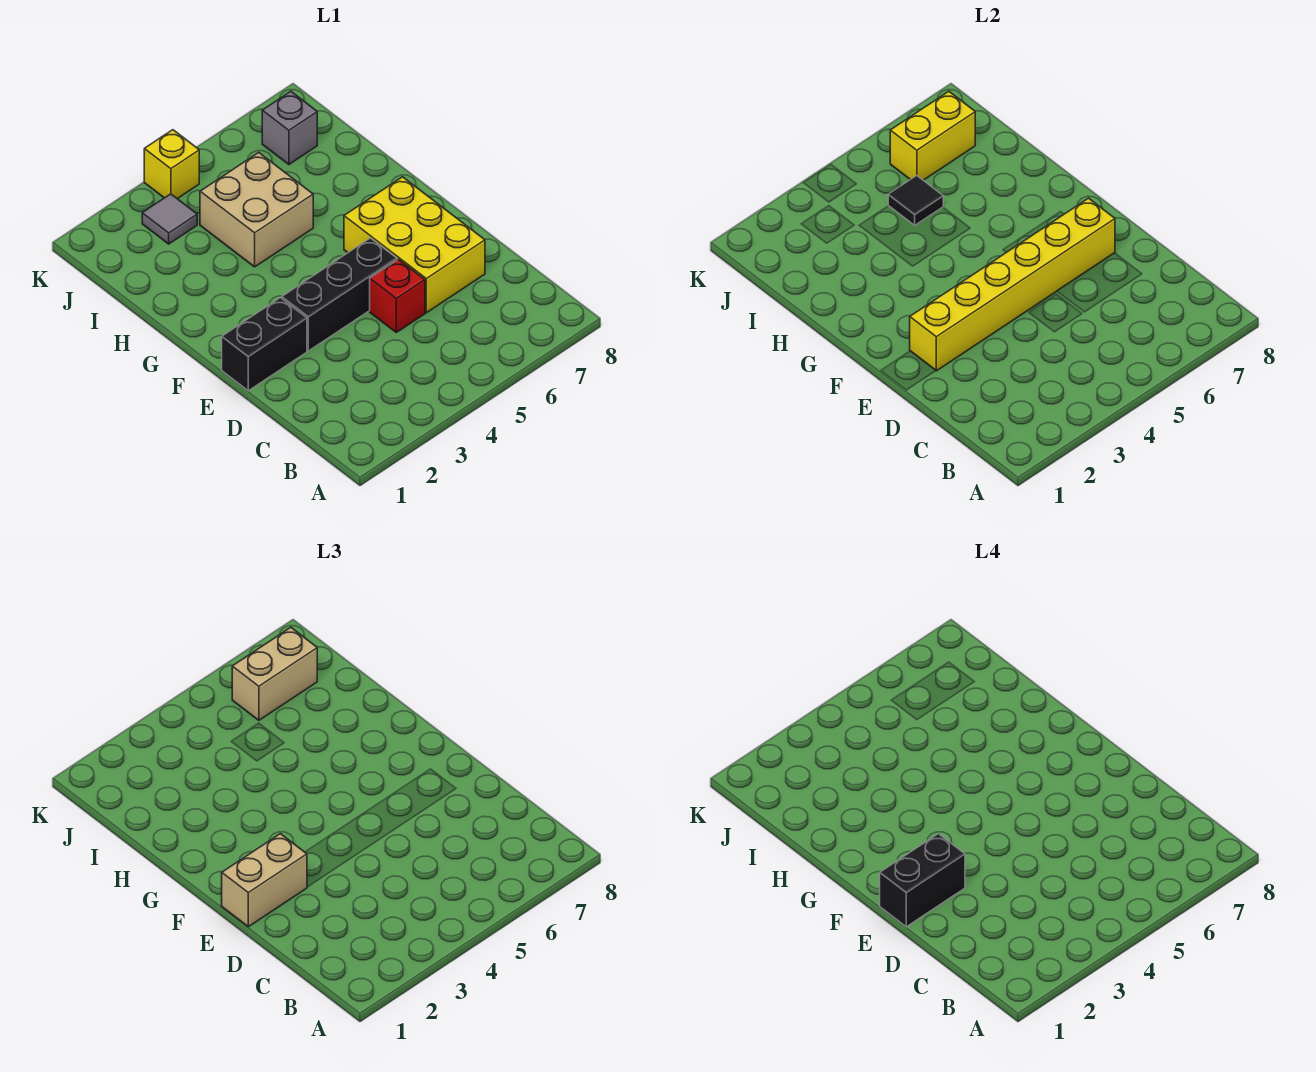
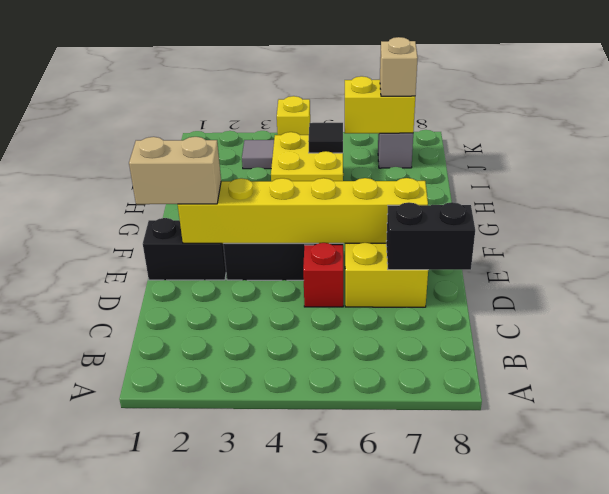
black 1x2 brick [880,834,965,927] -> black 1x2 brick moved to [386,202,475,270]
tan 2x2 brick [200,153,313,267] -> yellow 2x2 brick [271,132,343,181]
tan 1x2 brick [232,627,317,720] -> tan 1x1 brick [380,37,418,96]

